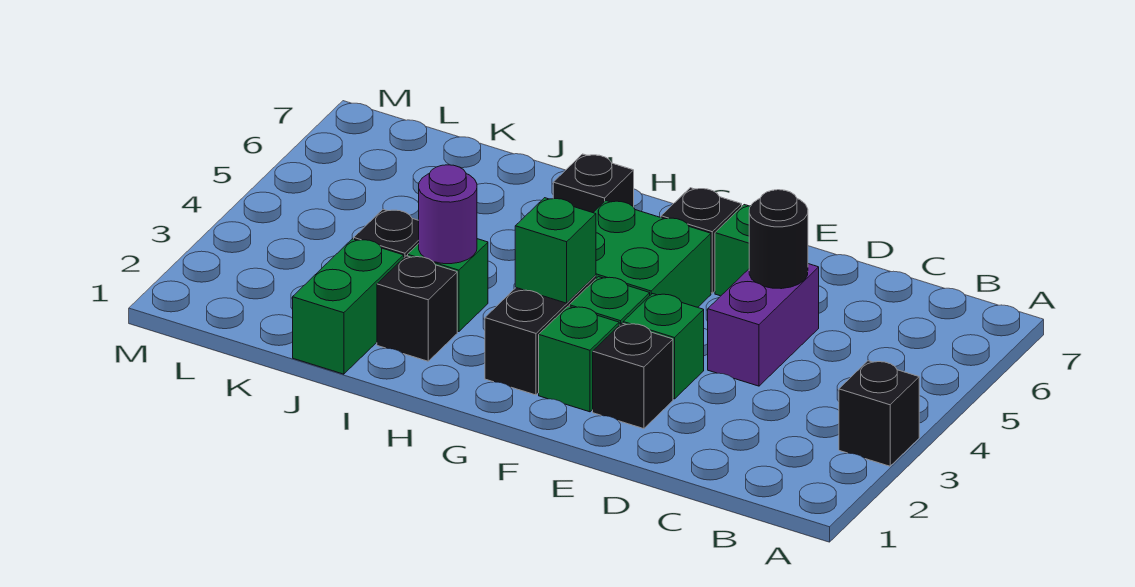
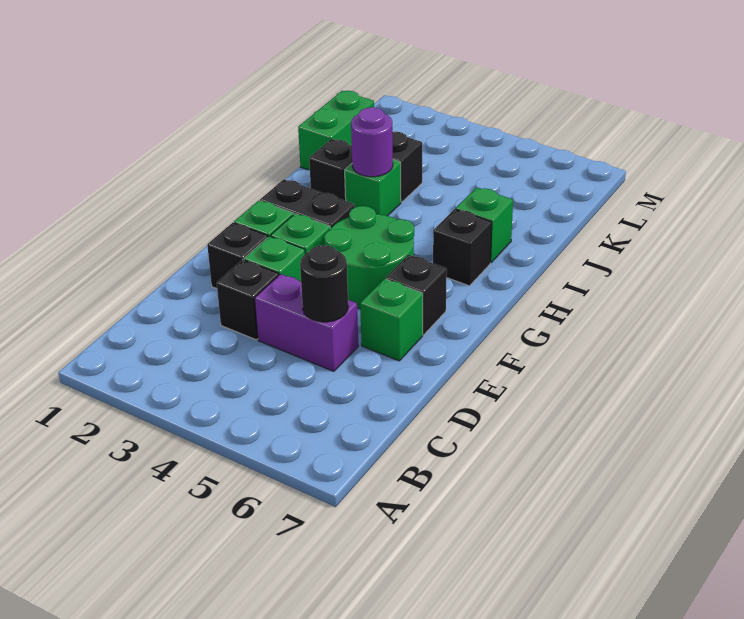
black 1x1 brick [839,361,919,466] -> black 1x1 brick moved to [217,260,279,340]
green 2x2 brick [593,201,711,307] -> green 2x2 round brick [324,206,414,309]
green 1x1 brick [515,198,596,303] -> green 1x1 brick moved to [456,187,513,263]
green 1x2 brick [293,239,404,374] -> green 1x2 brick turned to [298,91,374,170]

